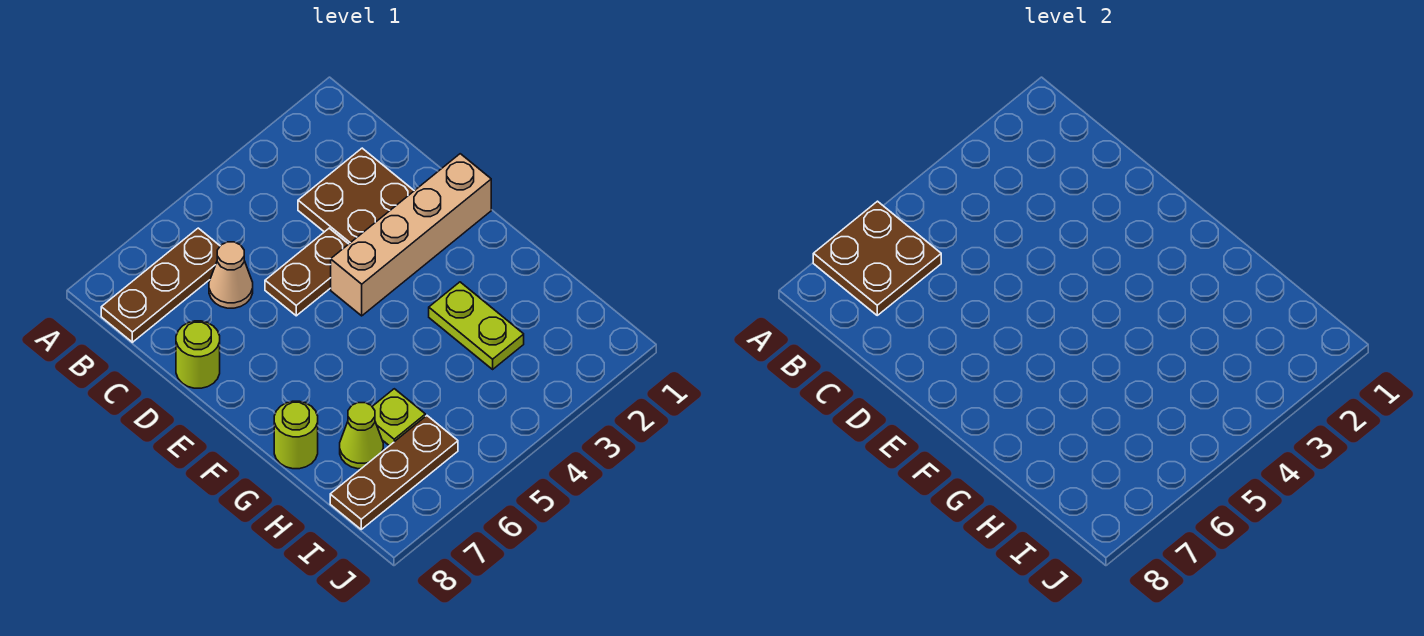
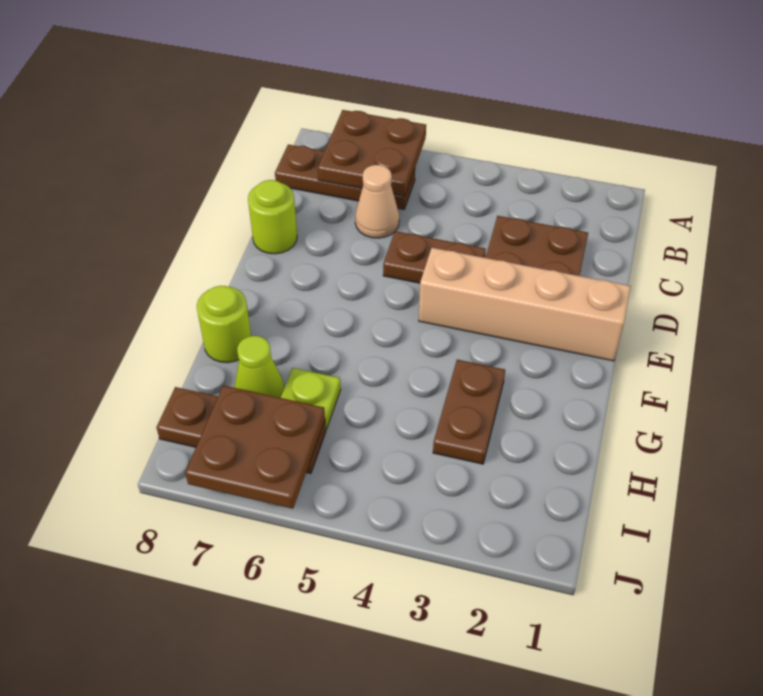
lime 1x2 plate [429,282,524,369] -> brown 1x2 plate [433,360,505,464]
none -> brown 2x2 plate [185,385,325,509]

